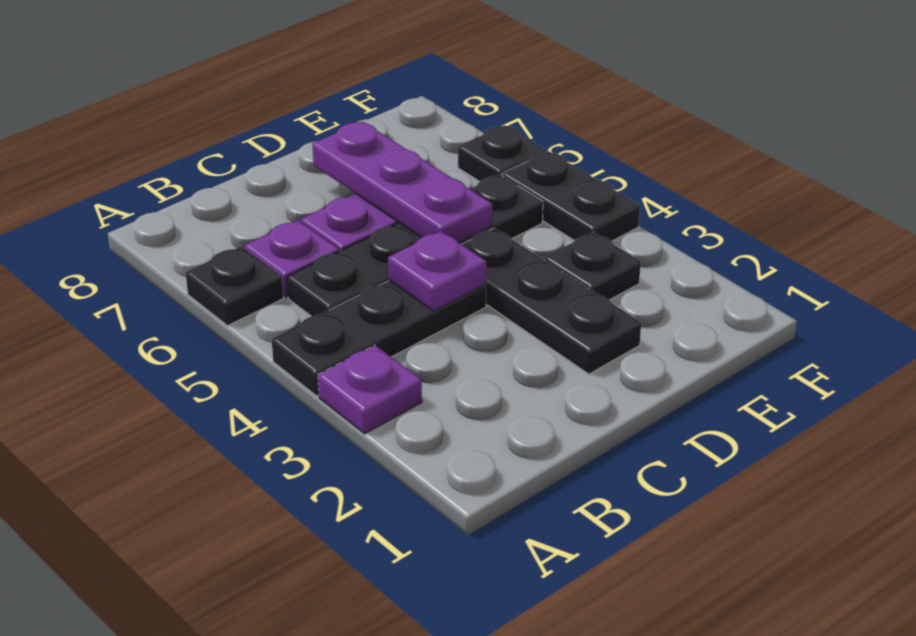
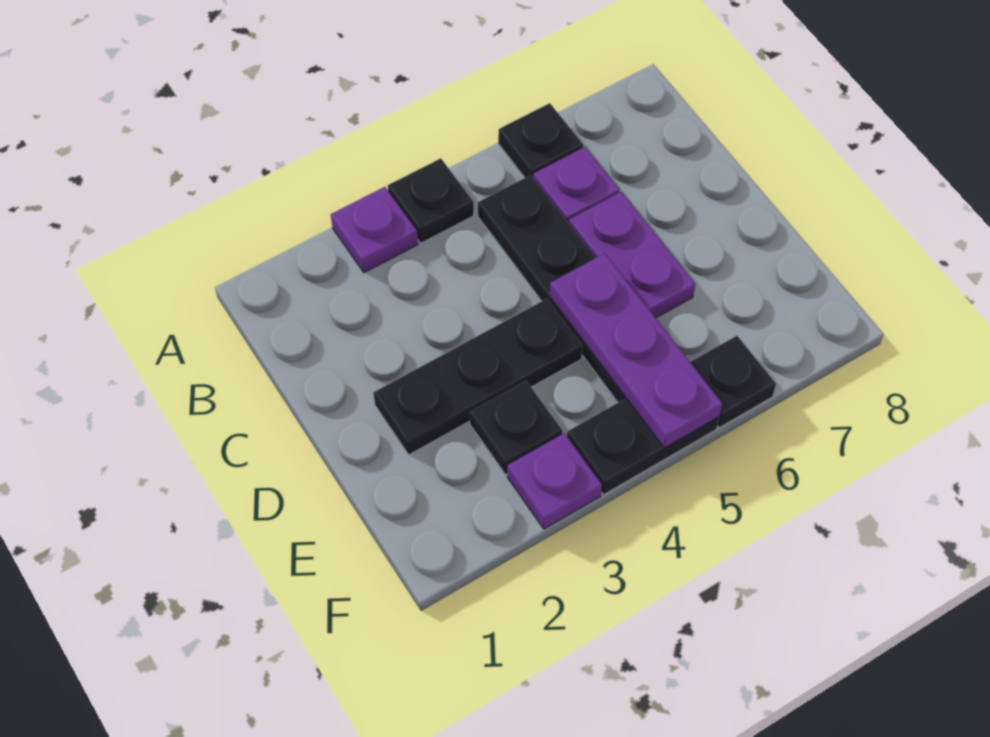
black 1x3 plate [271,281,486,396] -> black 1x1 plate [388,158,474,243]
purple 1x1 plate [388,231,486,311] -> purple 1x1 plate moved to [507,433,602,529]
purple 1x3 plate [312,122,492,243] -> purple 1x3 plate turned to [550,253,722,448]

